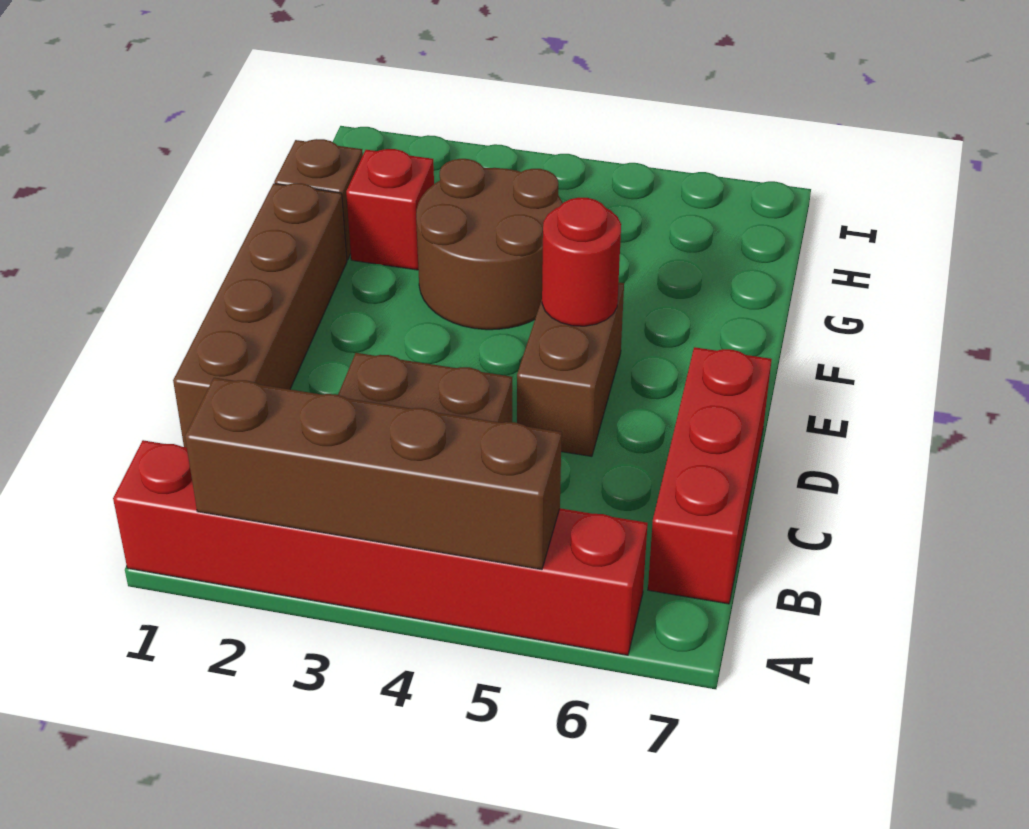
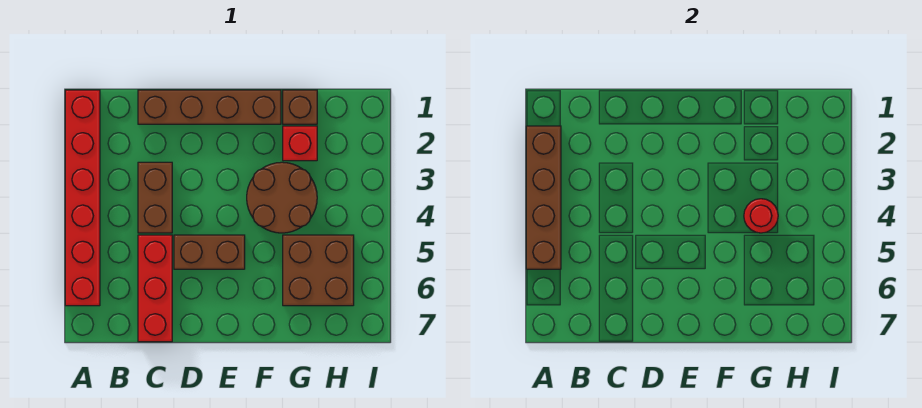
red 1x3 brick [648,347,772,604] -> red 1x3 brick turned to [138,235,172,342]
red 1x1 round brick [542,198,621,326] -> red 1x1 round brick moved to [744,199,778,233]
none -> brown 2x2 brick [283,235,354,306]

